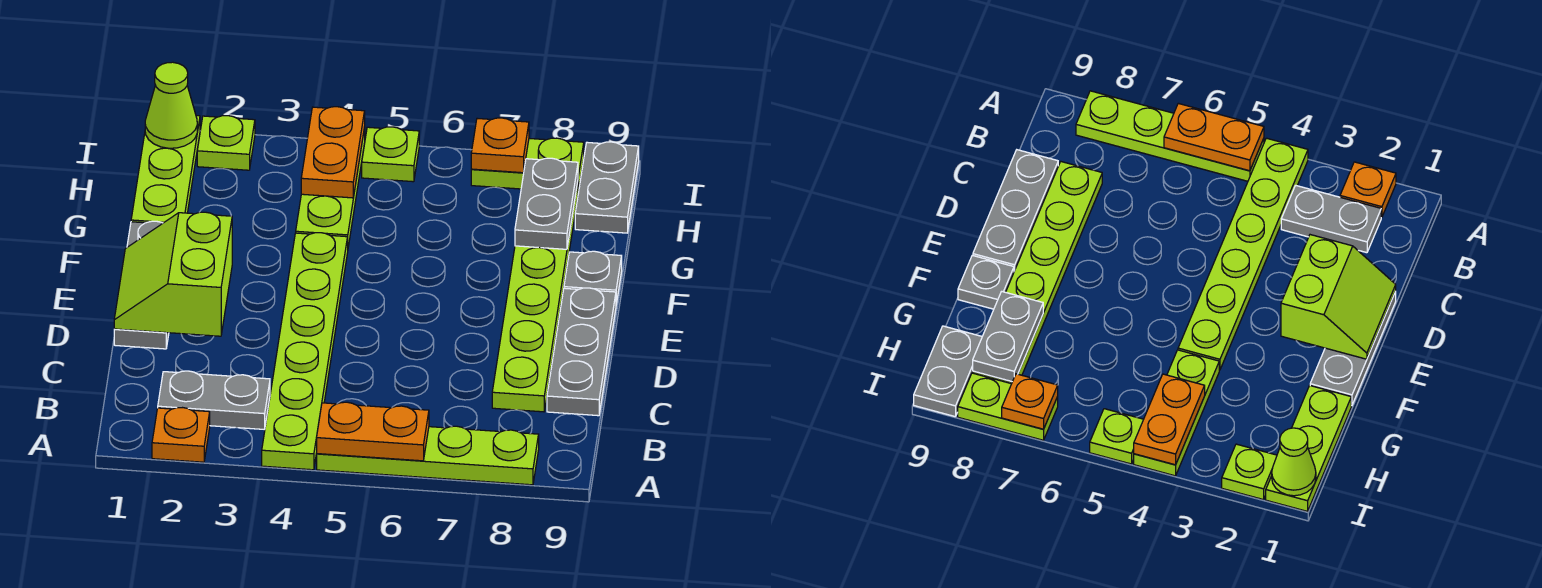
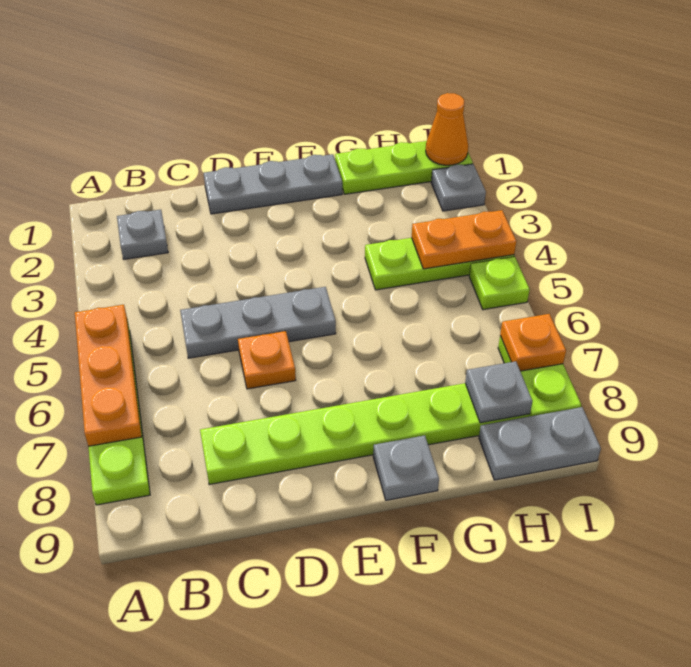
orange 1x1 plate [152,408,210,462] -> orange 1x1 plate moved to [238,331,296,389]
lime 1x6 plate [262,233,348,470] -> none
orange 1x2 plate [317,402,429,461] -> orange 1x3 plate [75,305,142,446]
grey 1x2 plate [158,371,270,429] -> grey 1x1 plate [117,210,168,259]
grey 1x3 plate [547,288,616,416] -> grey 1x3 plate moved to [180,287,336,358]
lime 2x2 slope [114,212,232,336] -> none
grey 1x2 plate [515,158,578,249] -> grey 1x1 plate [465,361,532,423]
lime 1x1 cone [145,62,197,148] -> orange 1x1 cone [426,93,468,165]
lime 1x1 plate [197,116,255,170] -> grey 1x1 plate [431,164,486,211]

